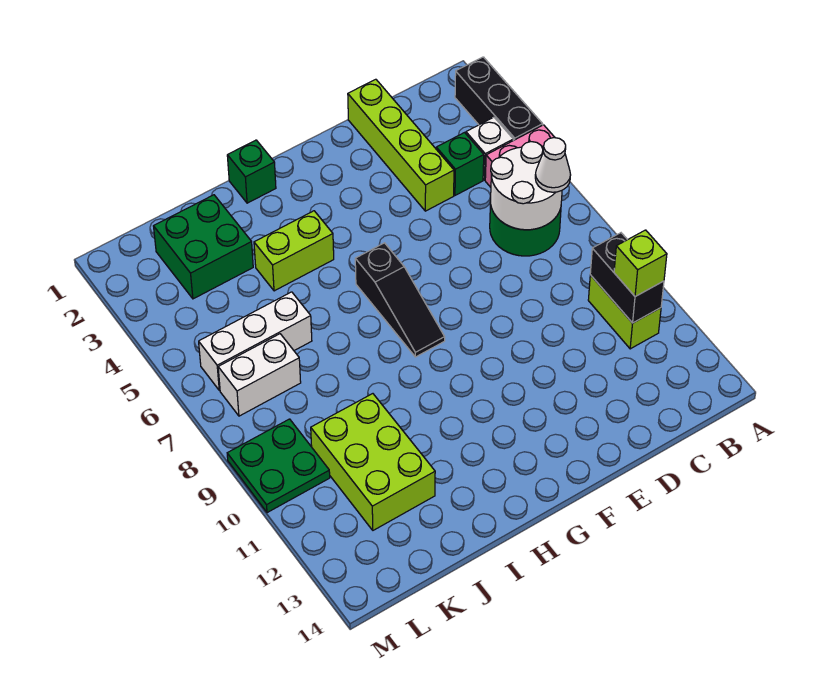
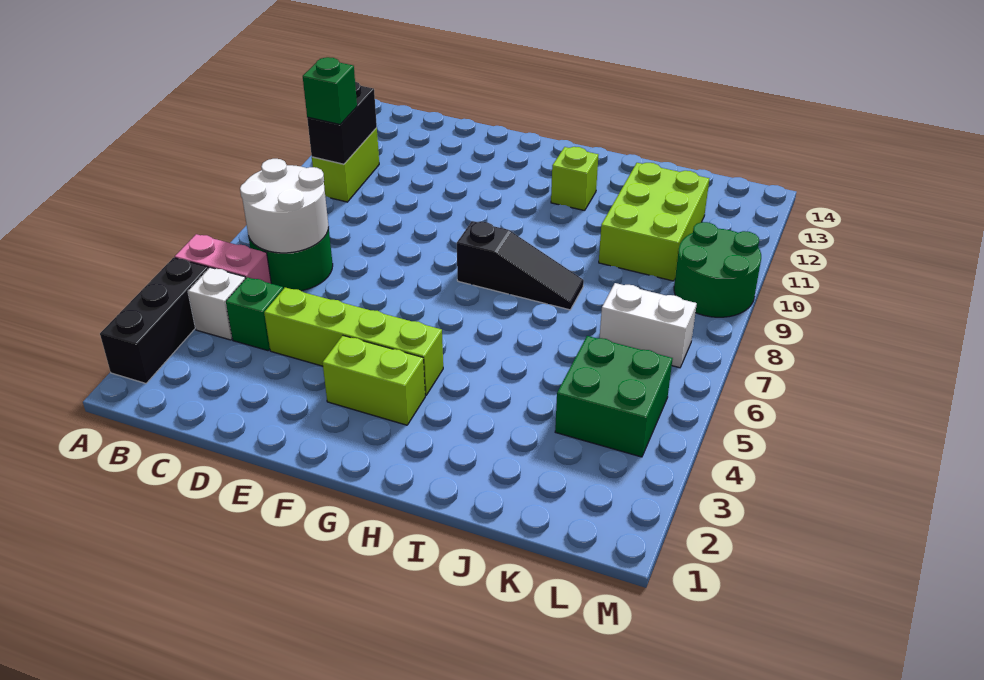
white 1x1 cone [535,138,571,192] -> none
lime 1x1 brick [614,230,667,297] -> lime 1x1 brick moved to [551,147,598,211]
lime 1x4 brick [348,79,454,211] -> lime 1x4 brick turned to [264,288,443,396]
black 1x3 slope [355,243,445,357] -> black 1x3 slope turned to [457,221,584,310]
green 1x1 brick [227,140,276,203] -> green 1x1 brick moved to [303,57,357,124]
lime 1x2 brick [254,211,334,291] -> lime 1x2 brick moved to [322,336,425,425]
green 2x2 brick [154,195,253,299] -> green 2x2 brick moved to [555,336,673,457]
white 1x3 brick [199,292,312,390] -> none
green 2x2 plate [227,419,330,513] -> green 2x2 round brick [674,222,761,317]

